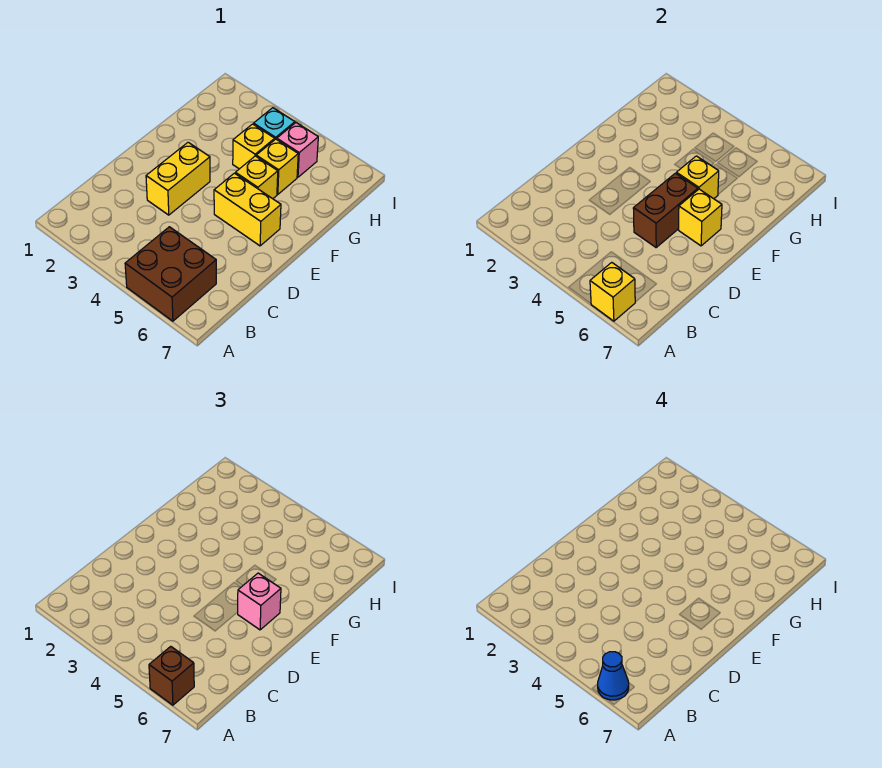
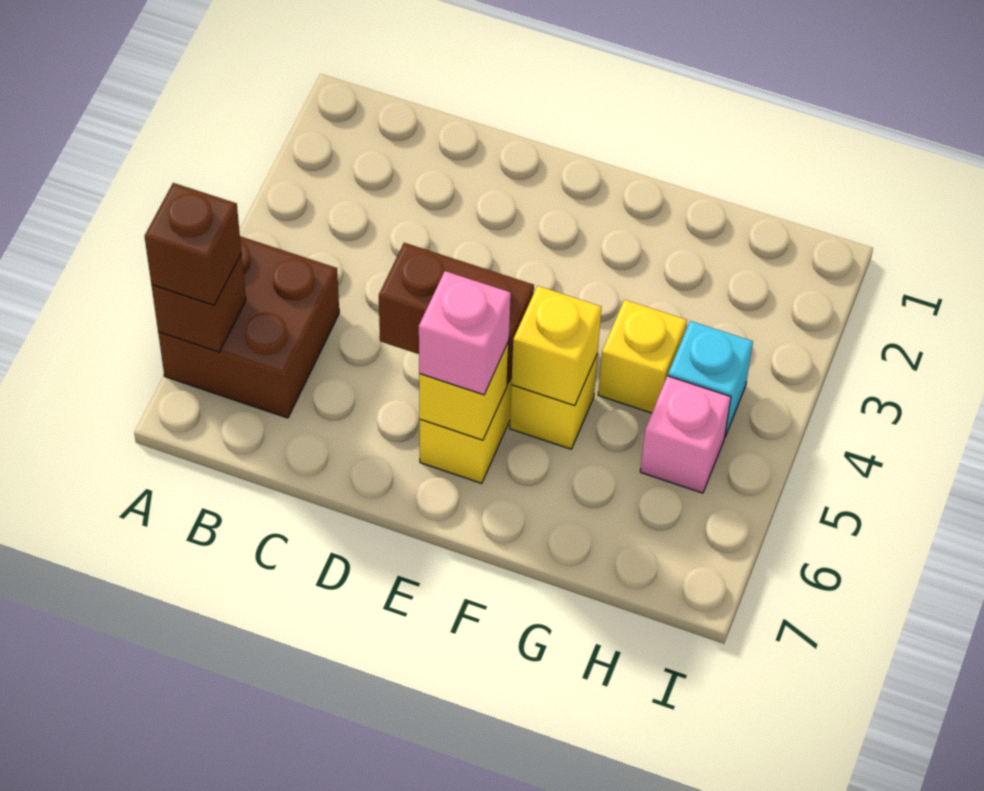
yellow 1x1 brick [590,262,635,321] -> brown 1x1 brick [151,254,246,352]
blue 1x1 cone [598,652,629,700] -> none
yellow 1x2 brick [146,142,210,215] -> none
yellow 1x1 brick [256,139,298,194] -> none

